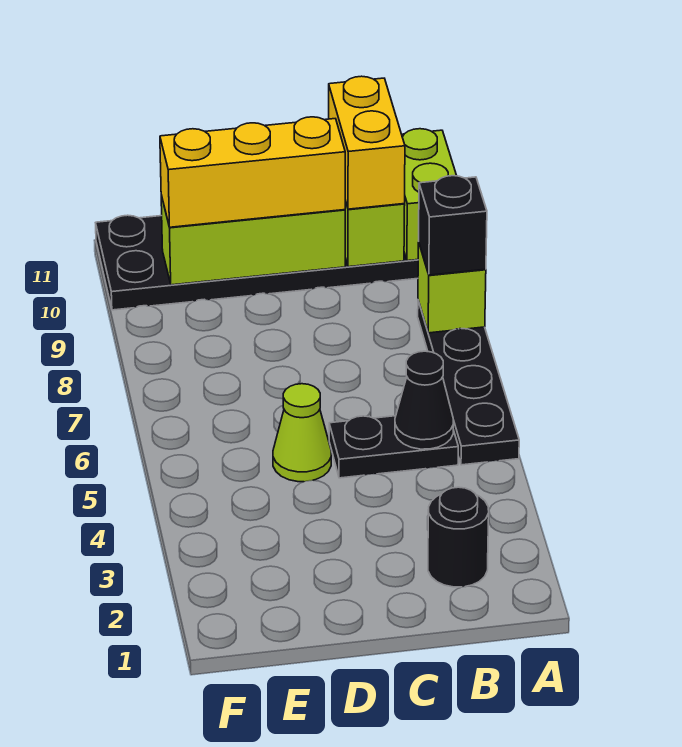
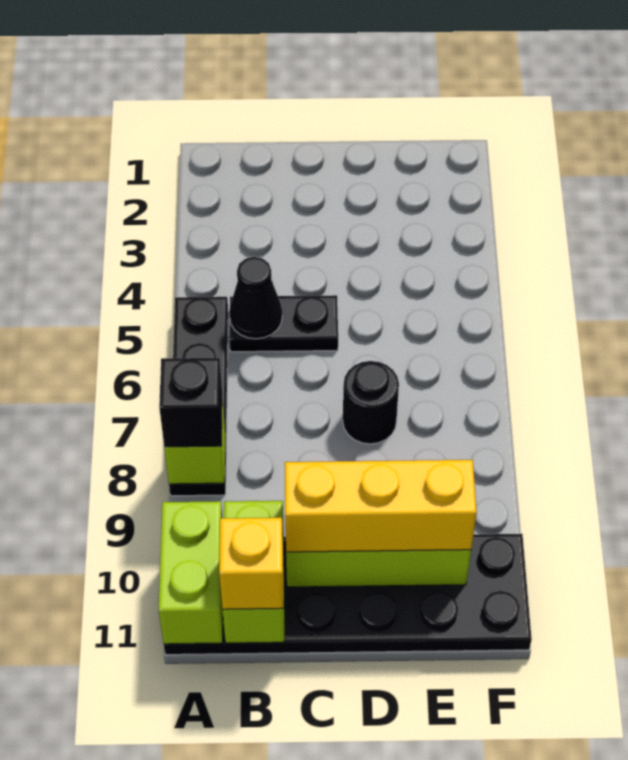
black 1x1 round brick [428,487,489,587] -> black 1x1 round brick moved to [343,361,399,444]
yellow 1x2 brick [329,76,405,209] -> yellow 1x1 brick [219,518,283,609]
lime 1x1 cone [273,384,331,482] -> none

